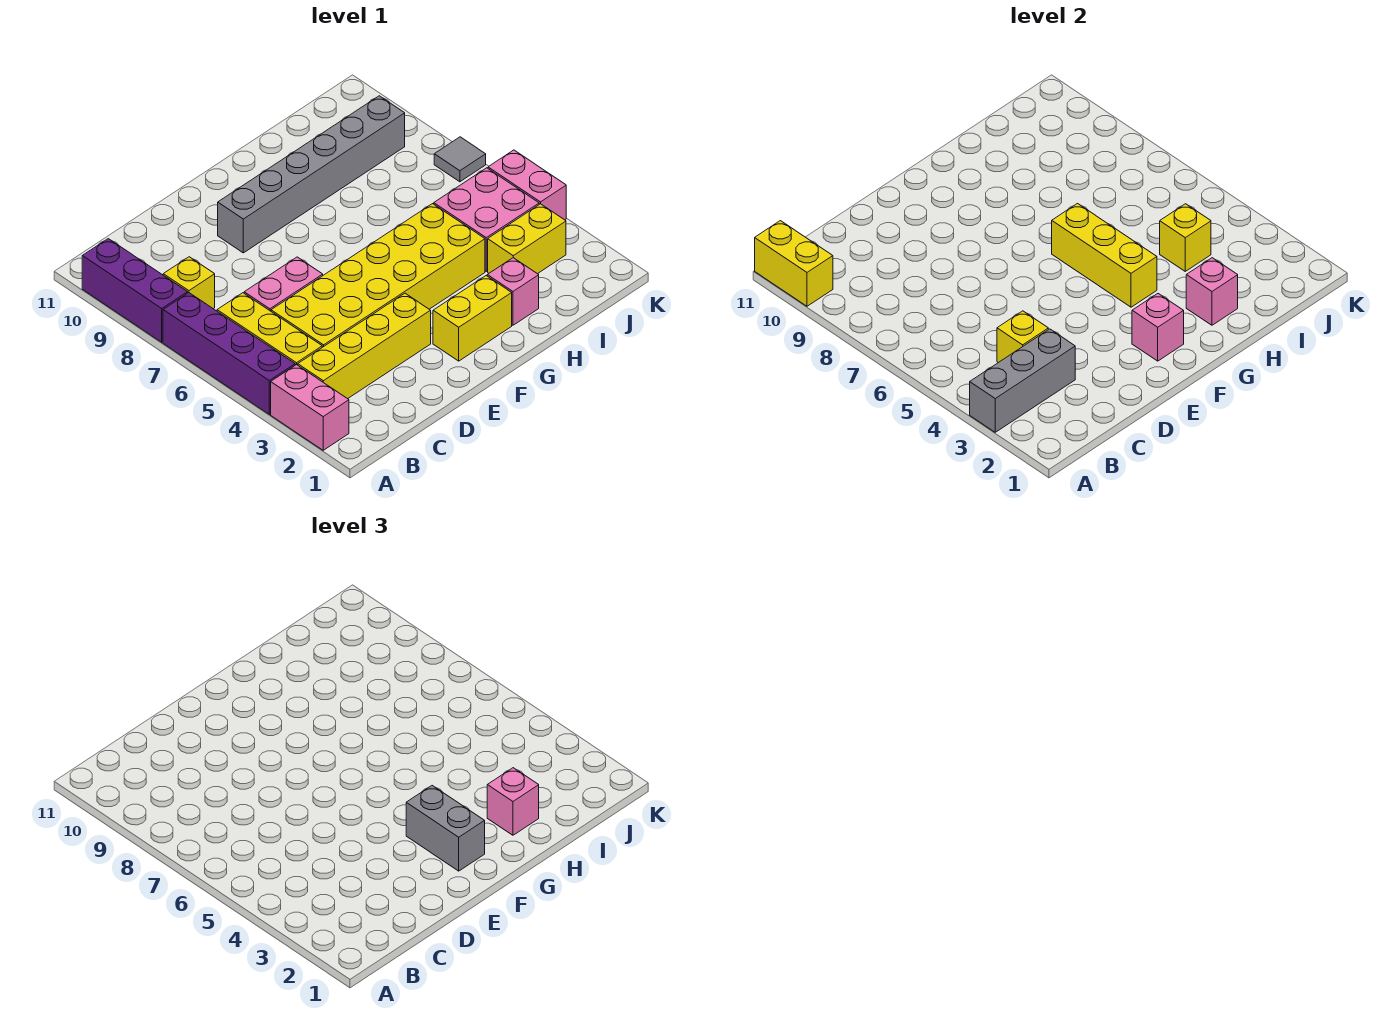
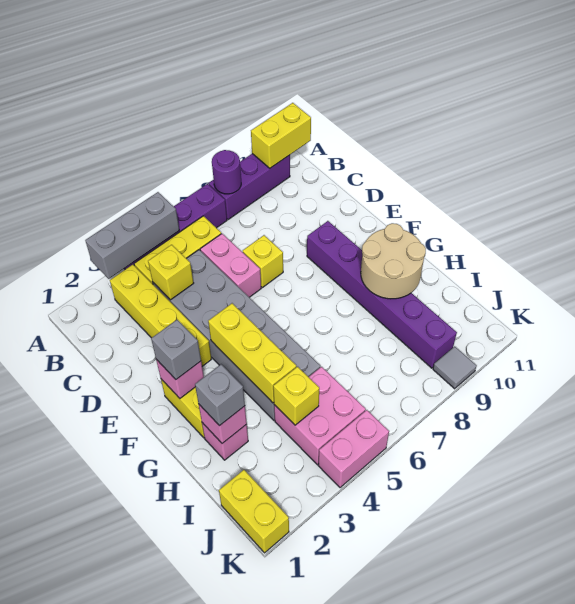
pink 1x2 brick [271,365,349,450] -> none
grey 1x3 brick [970,329,1075,432] -> grey 1x3 brick turned to [85,192,179,279]
none -> purple 1x1 round brick [212,150,241,194]
yellow 1x1 brick [163,257,215,309] -> yellow 1x1 brick moved to [243,235,283,288]
yellow 2x6 brick [271,204,485,347] -> grey 2x6 brick [153,250,321,420]
grey 1x6 brick [218,96,405,253] -> purple 1x6 brick [307,221,457,368]
grey 1x2 brick [406,786,485,871] -> grey 1x1 brick [151,320,201,379]
yellow 1x3 brick [1052,204,1157,307] -> yellow 1x3 brick turned to [208,303,296,403]
none -> tan 2x2 round brick [361,223,426,299]
pink 1x1 brick [487,768,539,835] -> grey 1x1 brick [195,364,245,426]
yellow 1x2 brick [488,204,566,274] -> yellow 1x2 brick moved to [219,470,289,553]
grey 1x1 tile [434,137,486,182] -> grey 1x1 tile moved to [433,346,477,389]

